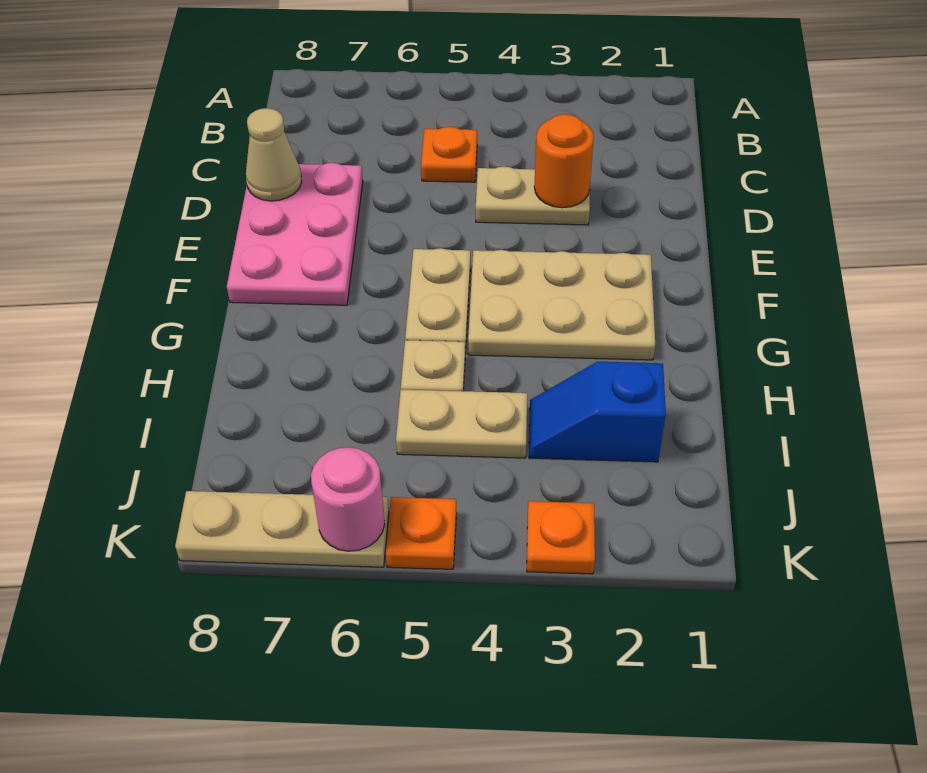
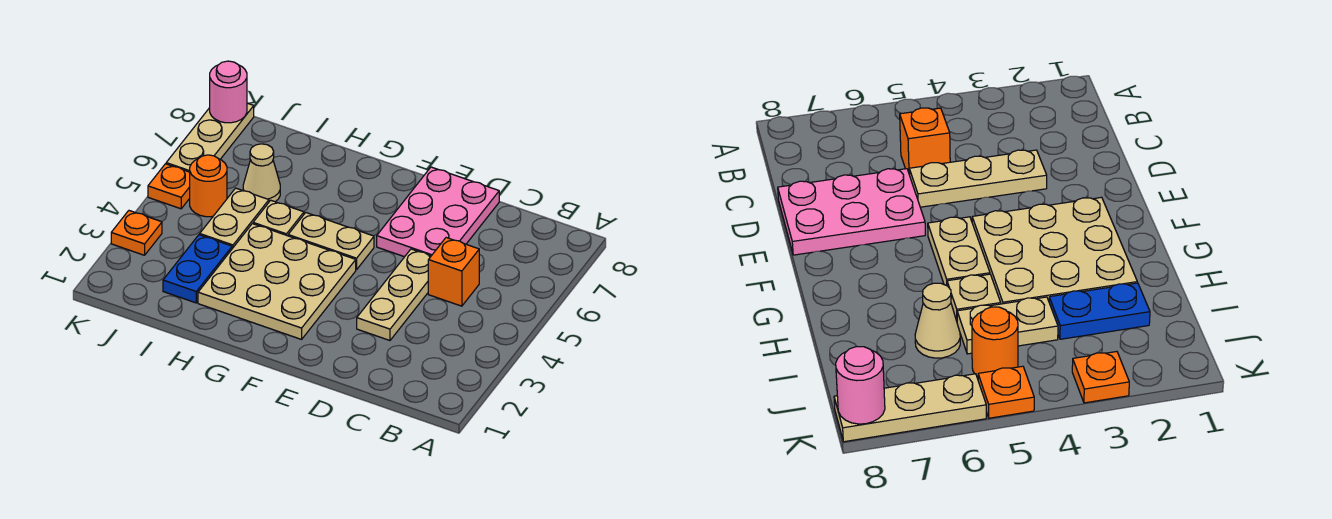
orange 1x1 plate [421,127,477,182] -> orange 1x1 brick [428,238,479,306]
tan 1x2 plate [476,166,590,225] -> tan 1x3 plate [357,249,431,340]
orange 1x1 round brick [534,114,594,208] -> orange 1x1 round brick moved to [190,155,227,217]
pink 2x3 plate [227,163,363,305] -> pink 2x3 plate turned to [377,167,499,257]
tan 1x1 cone [246,108,302,201] -> tan 1x1 cone moved to [243,144,280,202]
tan 2x3 plate [468,250,655,360] -> tan 3x3 plate [198,224,356,339]
blue 1x2 slope [529,362,666,462] -> blue 1x2 plate [163,235,232,303]
pink 1x1 round brick [311,447,385,551] -> pink 1x1 round brick moved to [210,61,247,123]

